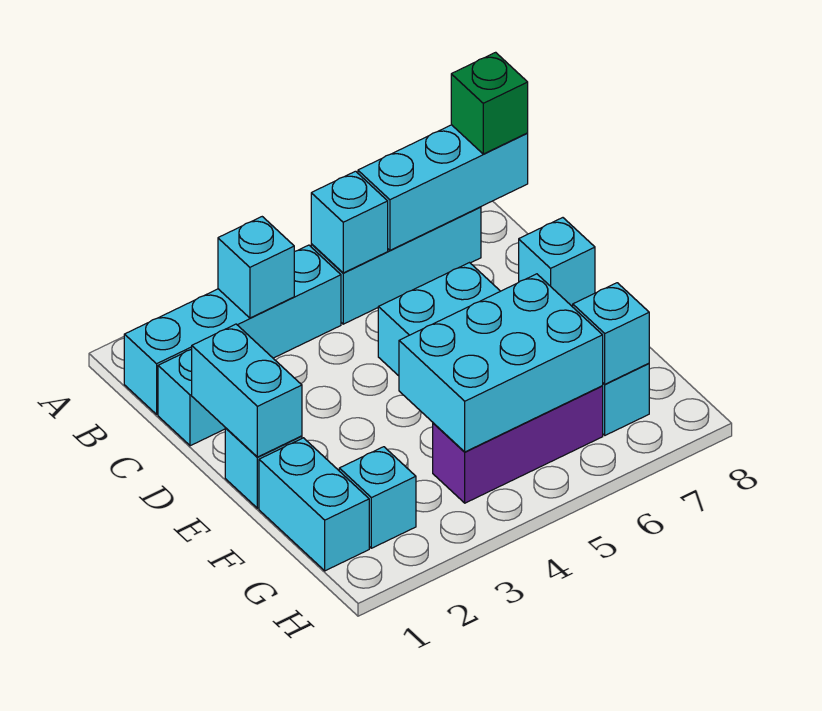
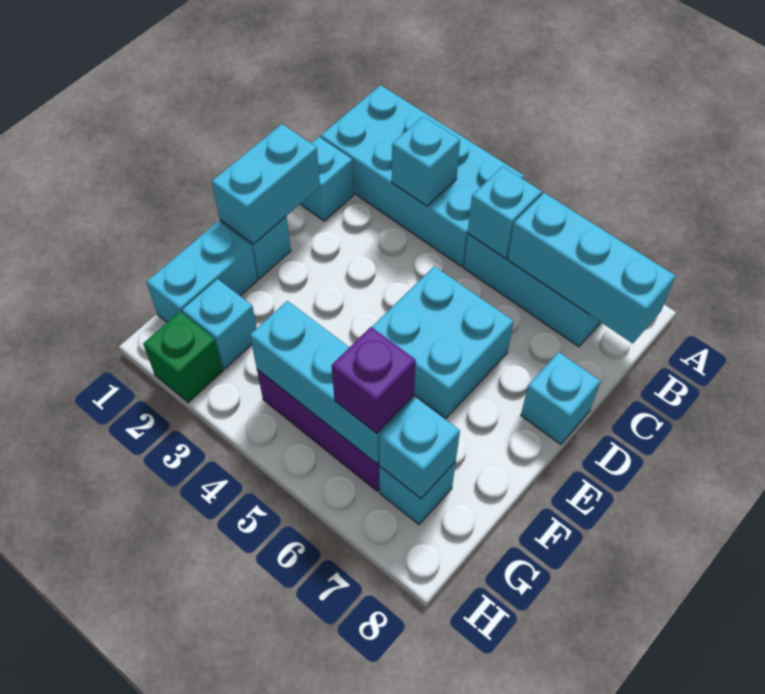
cyan 1x4 brick [124,245,341,414] -> cyan 2x4 brick [321,85,524,267]
green 1x1 brick [451,52,528,154] -> green 1x1 brick moved to [143,312,223,403]
cyan 2x3 brick [399,274,603,452] -> cyan 1x3 brick [250,301,414,464]
none -> purple 1x1 brick [332,327,416,433]

